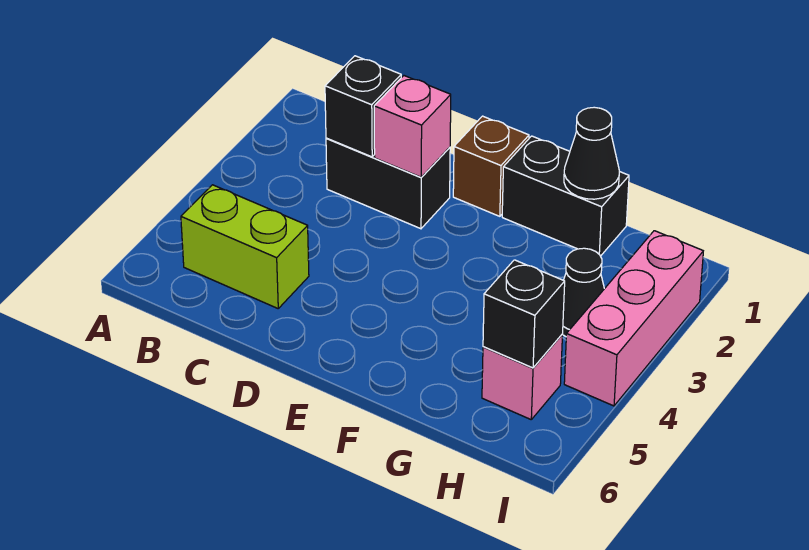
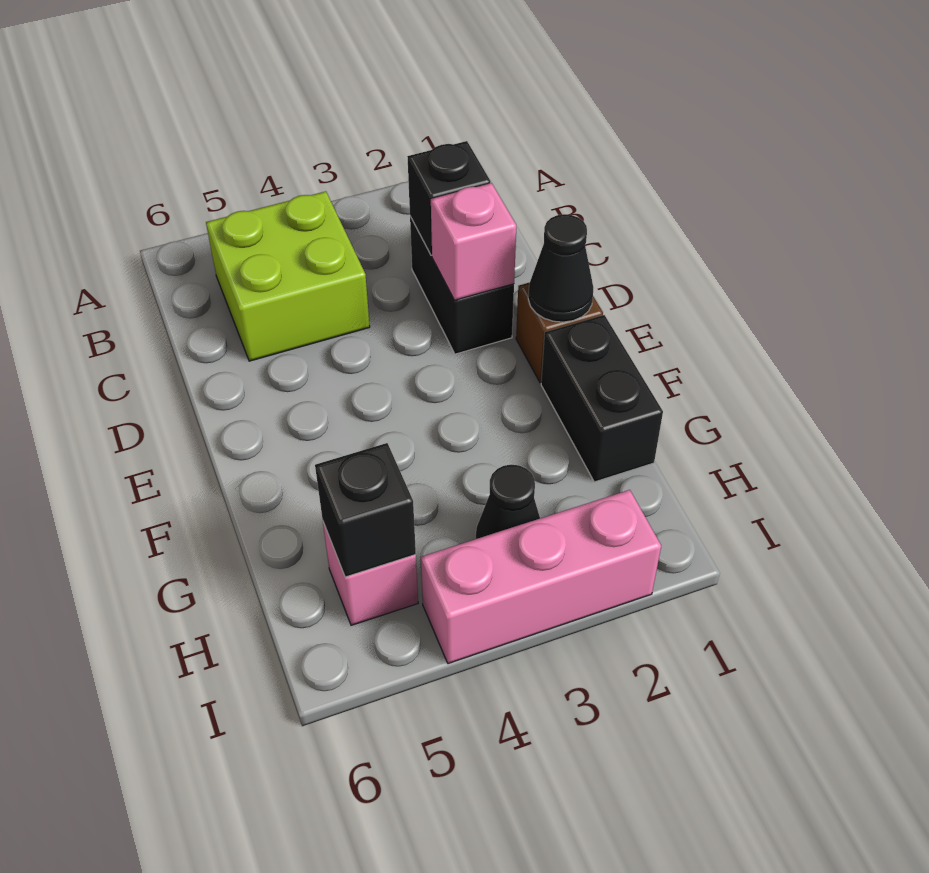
lime 1x2 brick [181,185,309,308] -> lime 2x2 brick [206,191,370,361]
black 1x1 cone [564,107,619,199] -> black 1x1 cone moved to [528,214,593,322]

